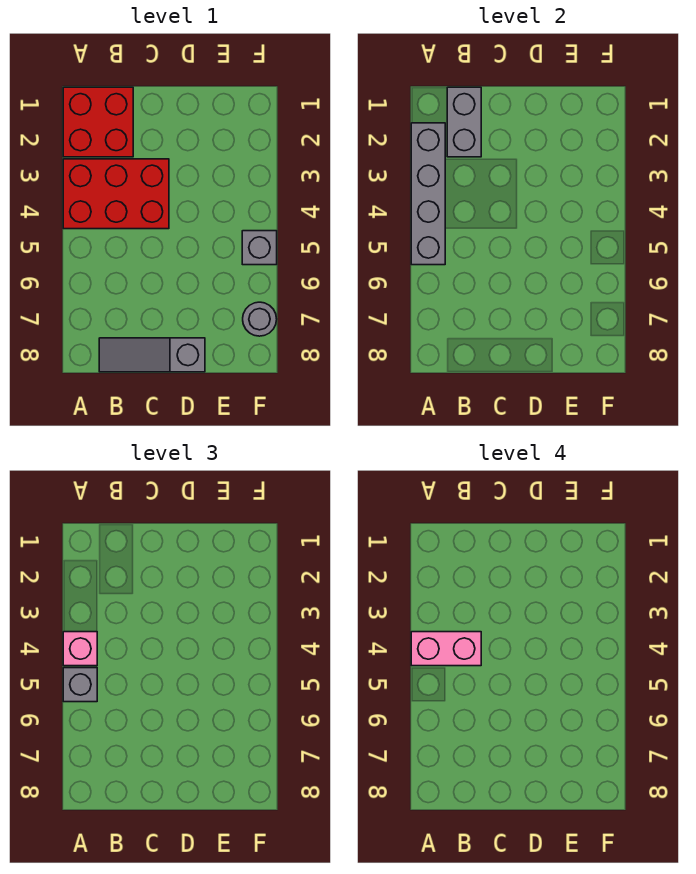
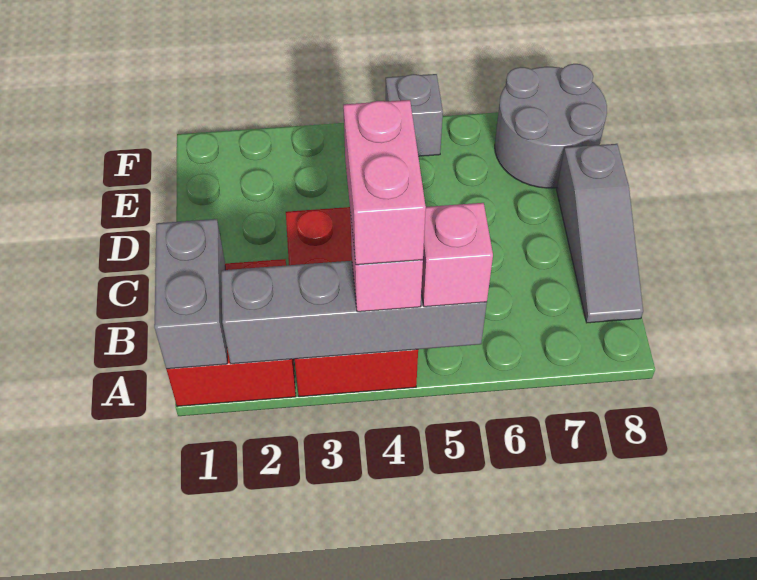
grey 1x1 brick [63,668,97,702] -> pink 1x1 brick [421,203,493,307]
grey 1x2 brick [447,87,481,157] -> grey 1x2 brick turned to [154,219,227,369]
grey 1x1 round brick [243,302,277,336] -> grey 2x2 round brick [495,64,607,188]

